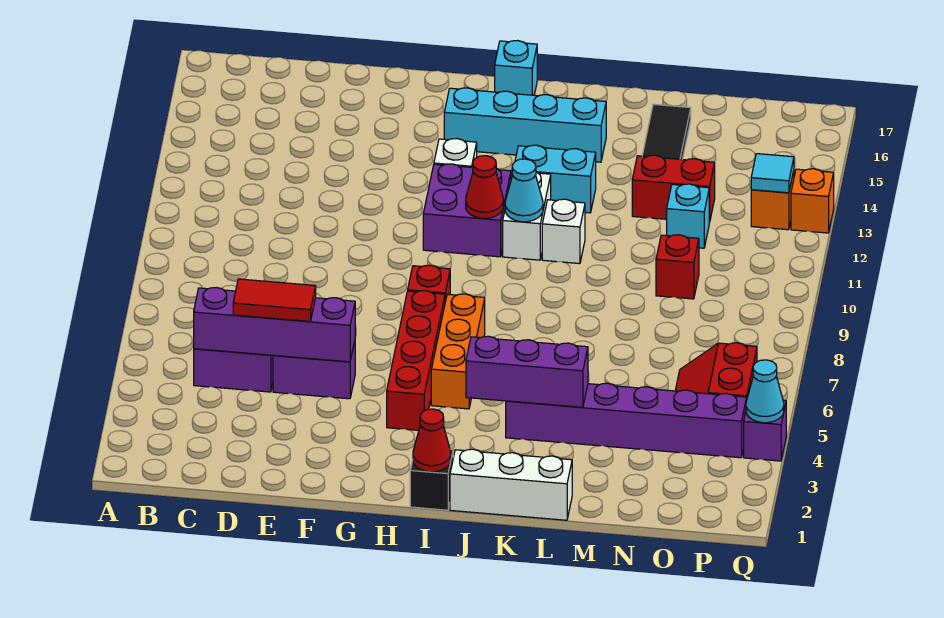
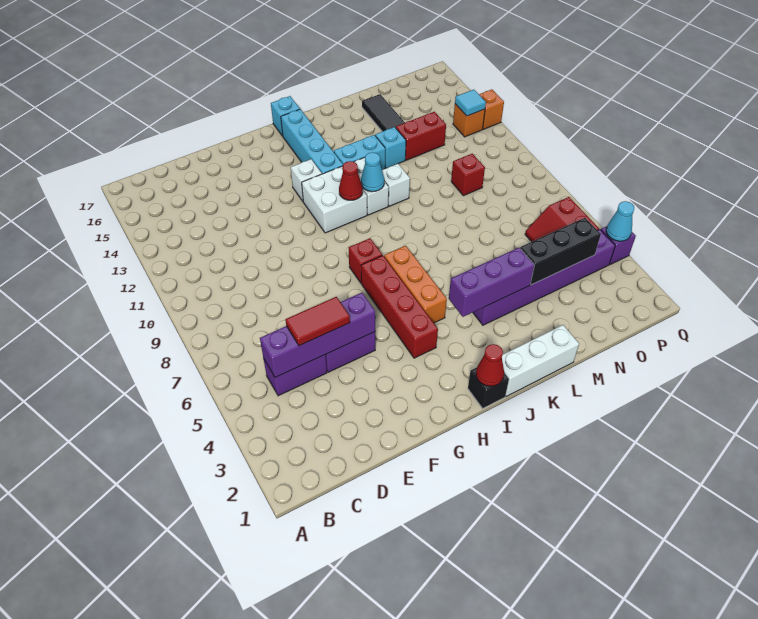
purple 2x2 brick [423,164,511,257] -> white 2x2 brick [302,166,367,233]
cyan 1x4 brick [444,88,606,162] -> cyan 1x4 brick turned to [281,109,343,174]
none -> black 1x3 brick [520,218,601,285]
cyan 1x1 brick [667,184,709,248] -> cyan 1x1 brick moved to [375,127,406,168]

